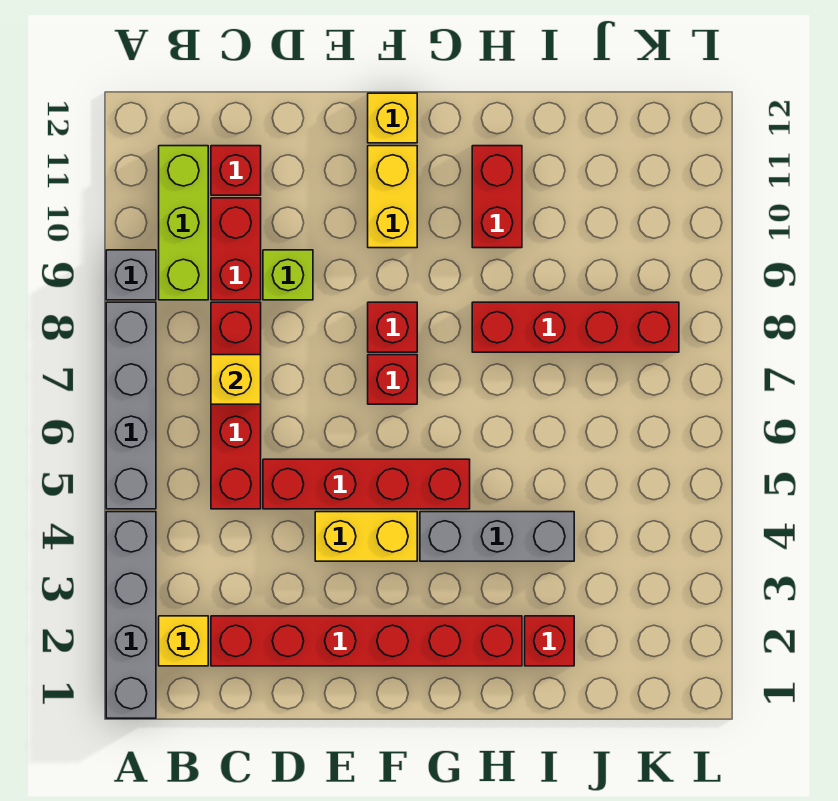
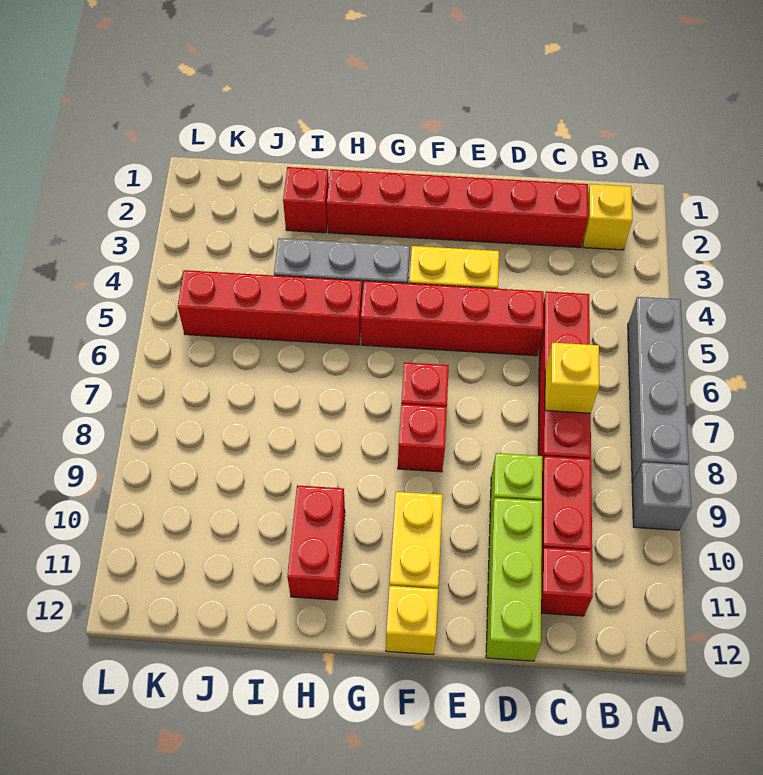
grey 1x4 brick [106,512,156,718] -> none
lime 1x3 brick [159,146,208,300] -> lime 1x3 brick moved to [486,498,542,661]
red 1x4 brick [472,302,679,352] -> red 1x4 brick moved to [178,270,362,345]

